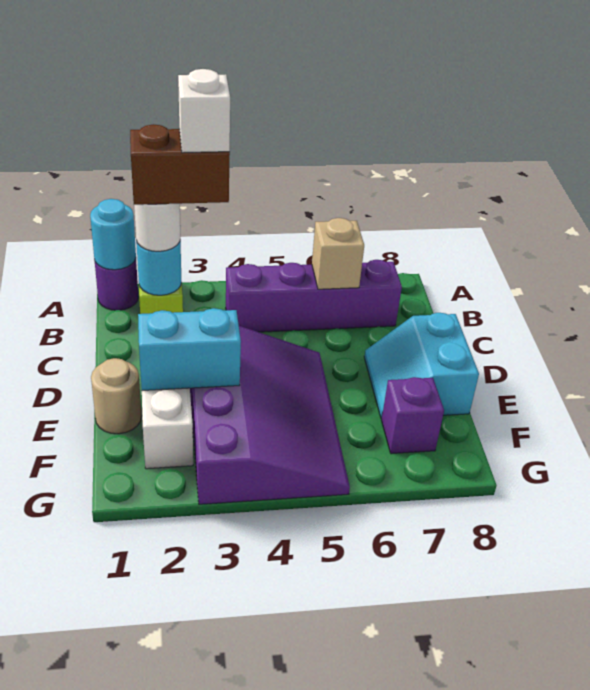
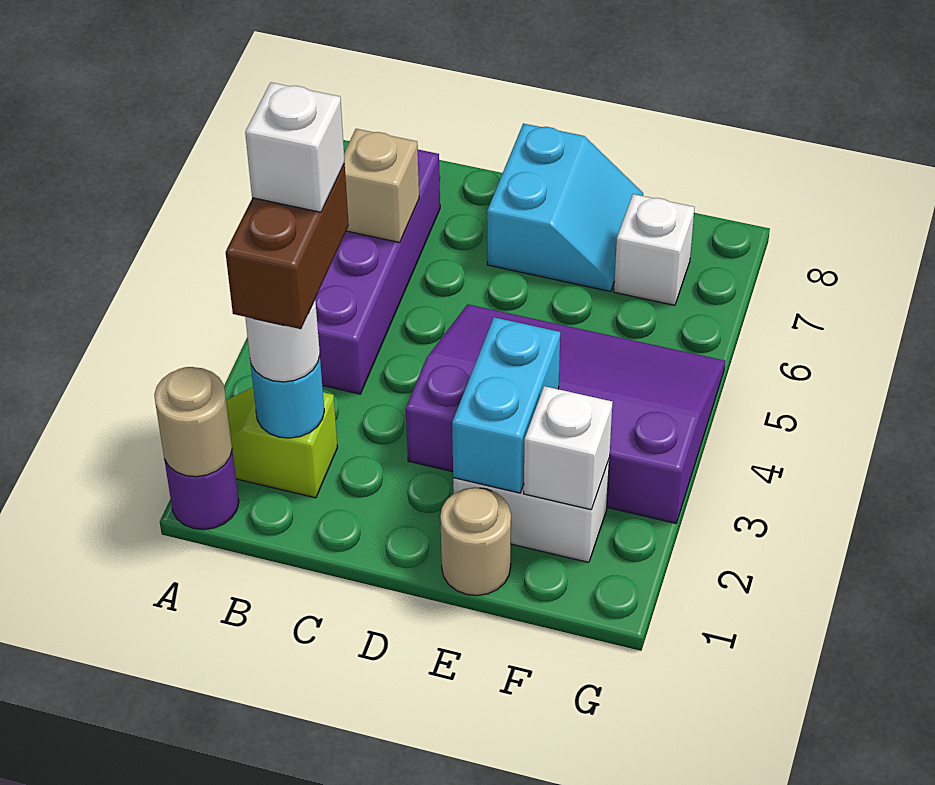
cyan 1x1 round brick [90,199,136,270] -> tan 1x1 round brick [154,367,232,477]
cyan 2x2 slope [364,313,479,419] -> cyan 2x2 slope turned to [487,124,643,292]
none -> white 1x1 brick [524,386,612,510]
purple 1x1 brick [382,377,444,454] -> white 1x1 brick [614,194,695,305]

